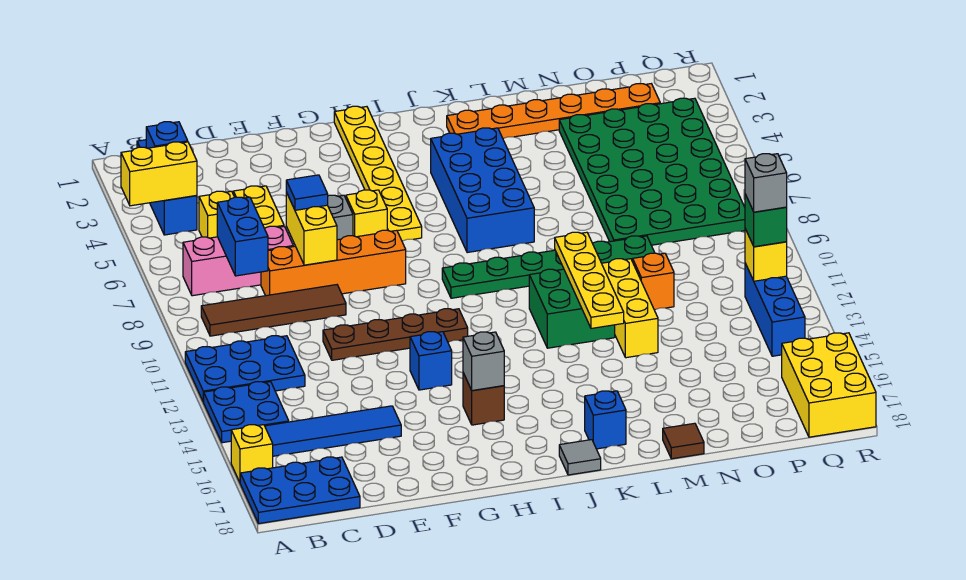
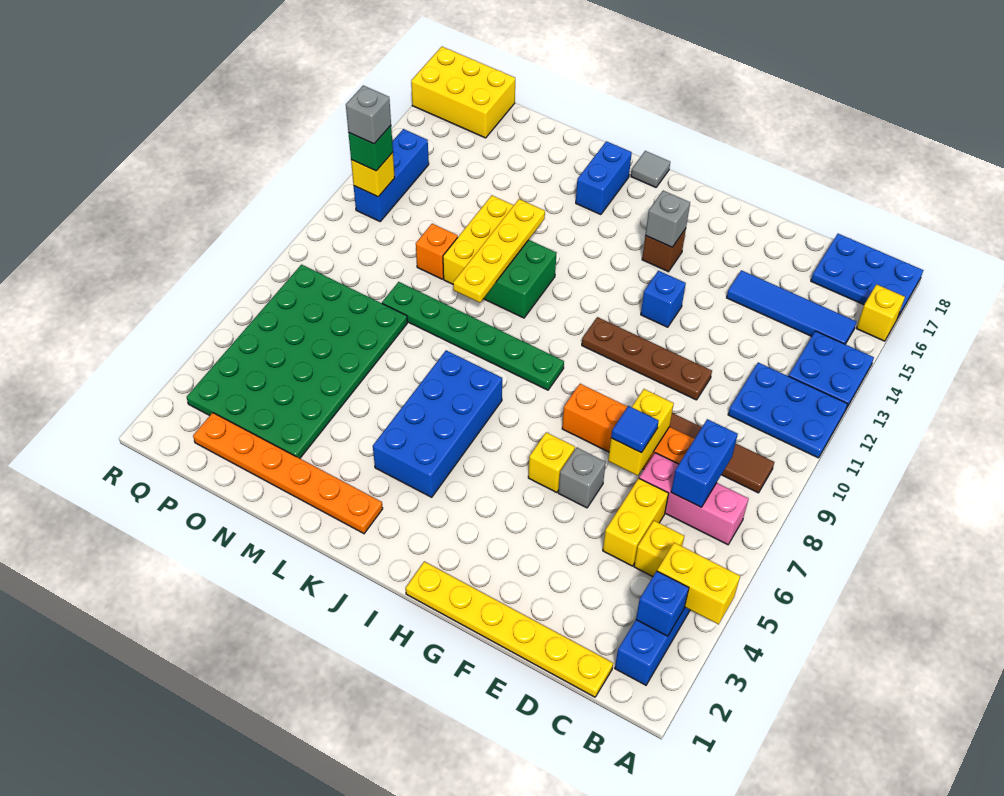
yellow 1x6 plate [334,106,422,241] -> yellow 1x6 plate turned to [406,562,613,697]
blue 1x1 brick [585,391,626,449] -> blue 1x2 brick [576,141,632,215]
brown 1x1 tile [663,423,704,459] -> none
yellow 2x3 brick [782,333,876,437] -> yellow 2x3 brick turned to [411,47,515,138]

